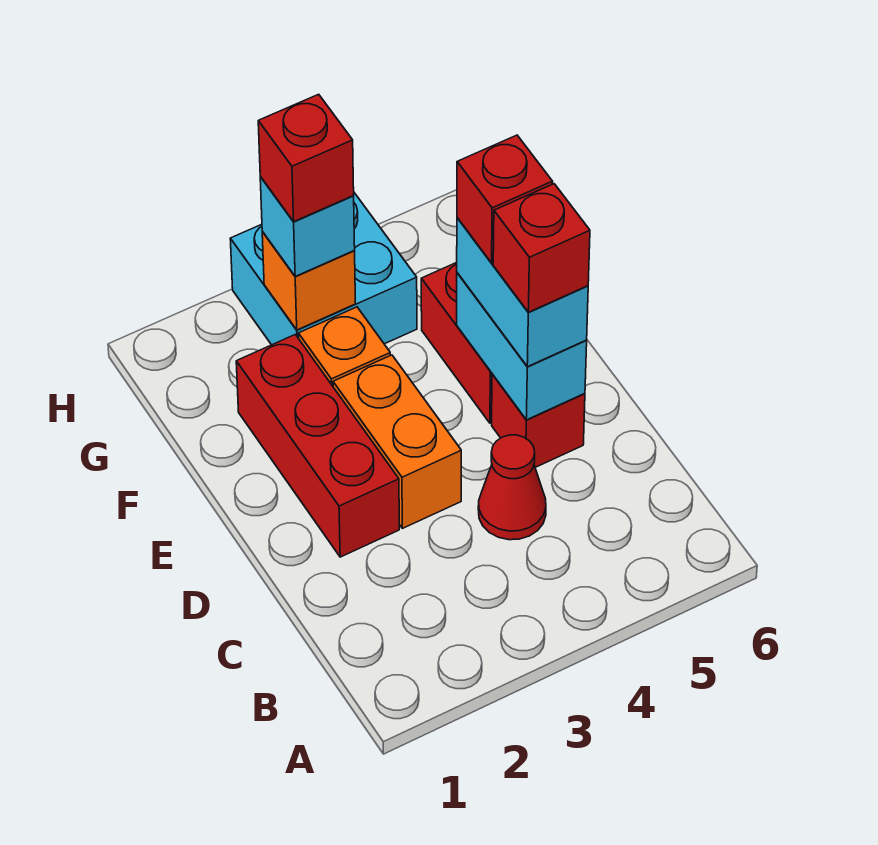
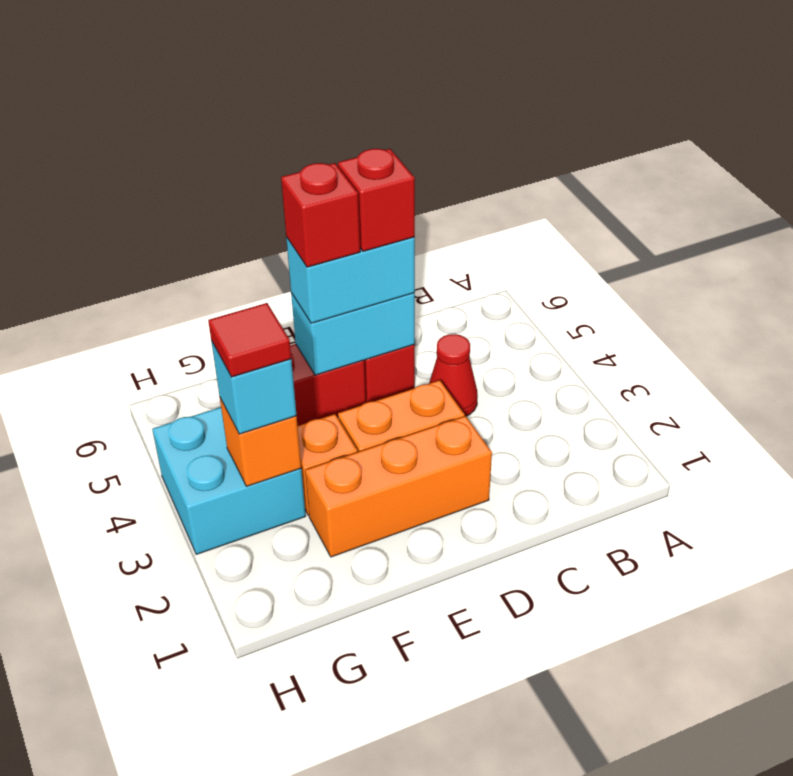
red 1x3 brick [236,334,399,557] -> orange 1x3 brick [305,416,492,557]
red 1x1 brick [258,94,354,222] -> red 1x1 tile [208,303,291,377]

